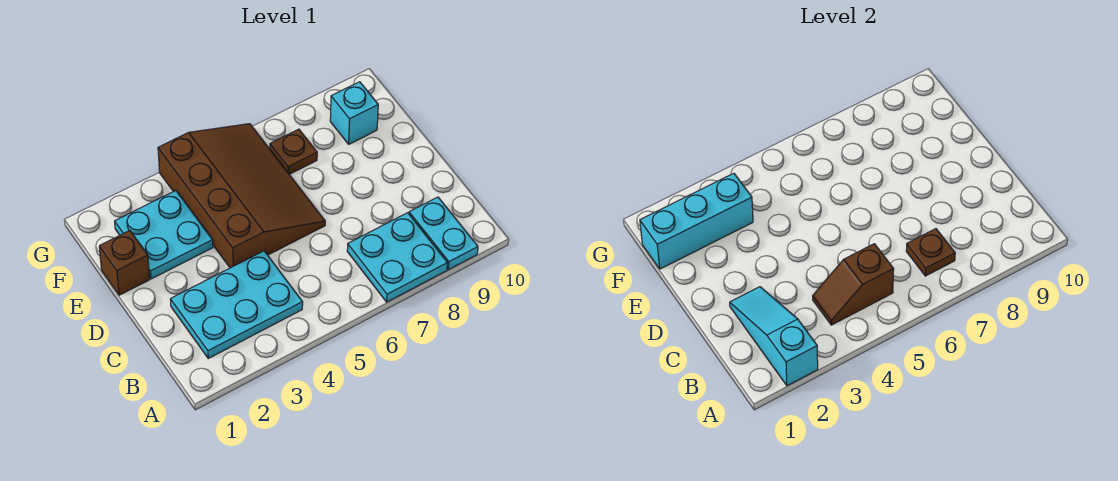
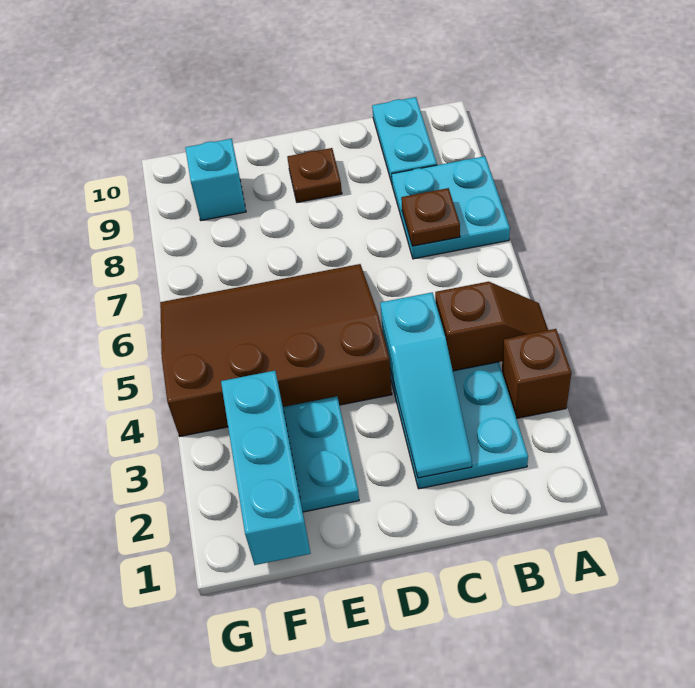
cyan 1x3 slope [730,287,818,386] -> cyan 1x3 slope turned to [380,292,472,478]
cyan 1x2 plate [409,197,478,270] -> cyan 1x2 plate turned to [372,97,437,183]
brown 1x2 slope [813,244,894,325] -> brown 1x2 slope turned to [435,282,548,371]
brown 1x1 brick [99,231,150,295] -> brown 1x1 brick moved to [502,329,571,418]
brown 1x1 plate [270,129,317,174] -> brown 1x1 plate moved to [287,148,342,202]

